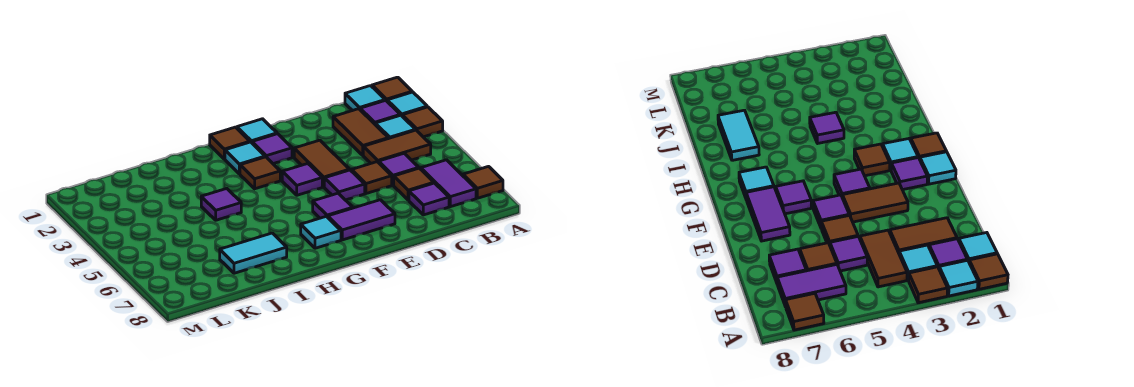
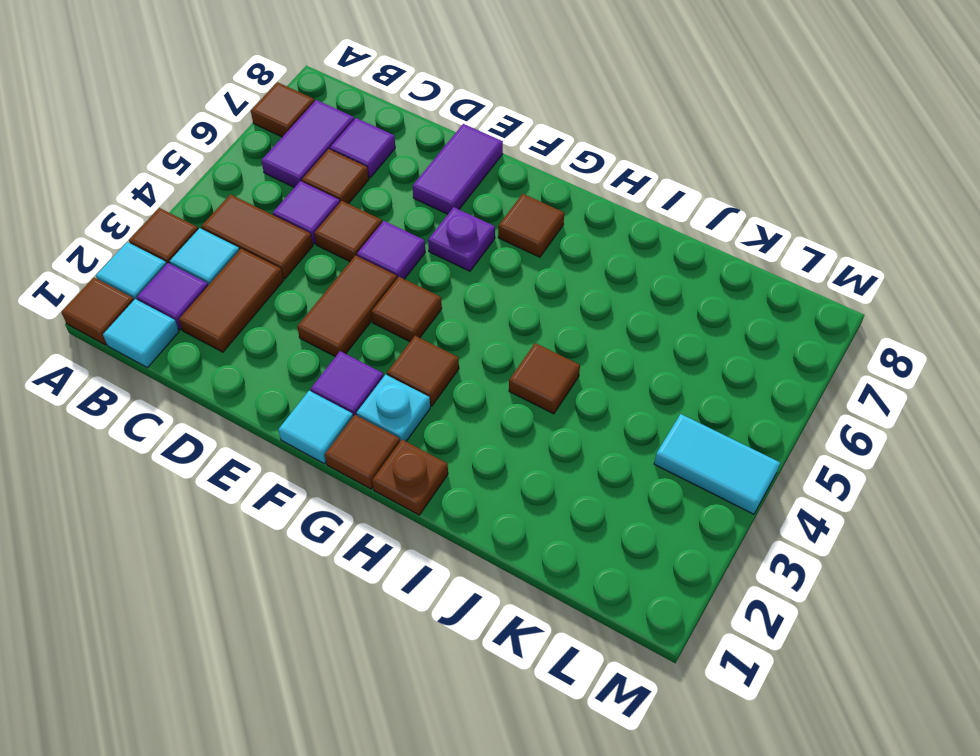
purple 1x2 tile [328,200,395,240] -> purple 1x2 tile turned to [412,124,503,214]
purple 1x1 tile [282,164,322,195] -> brown 1x1 tile [372,277,442,342]
purple 1x1 tile [313,193,353,218] -> purple 1x1 plate [428,207,495,271]
cyan 1x1 tile [225,142,265,174] -> cyan 1x1 plate [356,375,430,441]
cyan 1x1 tile [301,216,341,248] -> brown 1x1 tile [498,194,564,257]
none -> brown 1x1 plate [372,440,448,515]
purple 1x1 tile [201,189,241,220] -> brown 1x1 tile [509,343,580,414]
cyan 1x2 tile [220,233,287,273] -> cyan 1x2 tile moved to [654,414,780,514]

